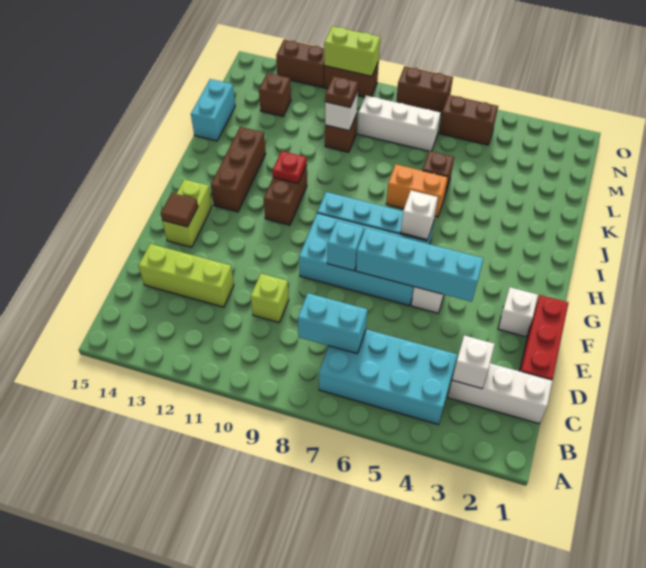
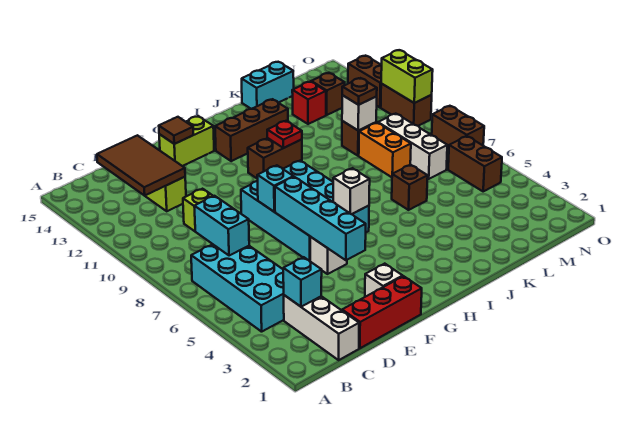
white 1x1 brick [452,335,495,389] -> cyan 1x1 brick [283,257,322,307]
none -> brown 2x3 tile [97,135,185,196]
orange 1x2 brick [386,164,448,217] -> orange 1x2 brick moved to [359,123,411,177]
none -> red 1x1 brick [292,81,326,124]

